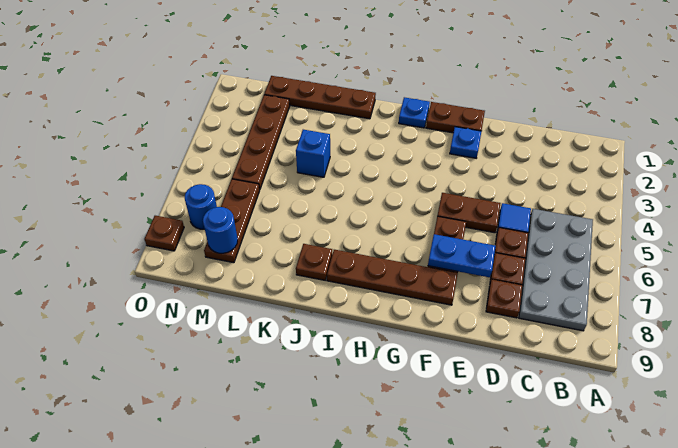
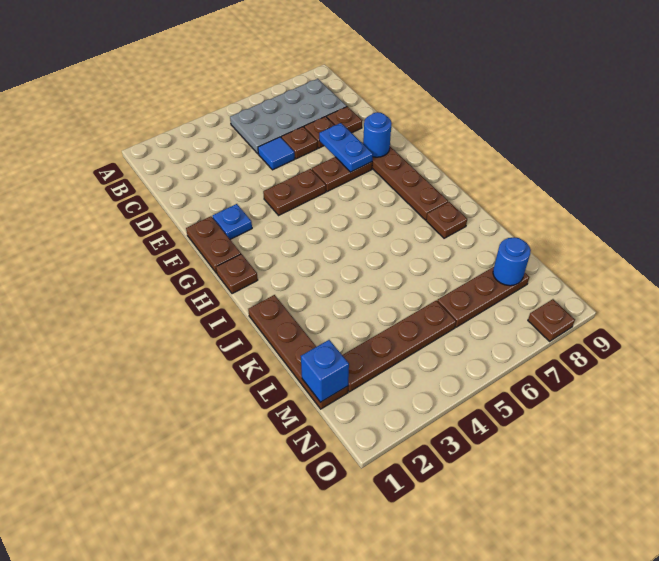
brown 1x2 plate [437,193,501,233] -> brown 1x2 plate turned to [263,169,326,215]
blue 1x1 plate [399,97,430,128] -> brown 1x1 plate [216,254,258,294]
blue 1x1 brick [296,130,330,177] -> blue 1x1 brick moved to [301,340,349,402]
blue 1x1 round brick [185,184,217,229] -> blue 1x1 round brick moved to [363,112,391,157]

